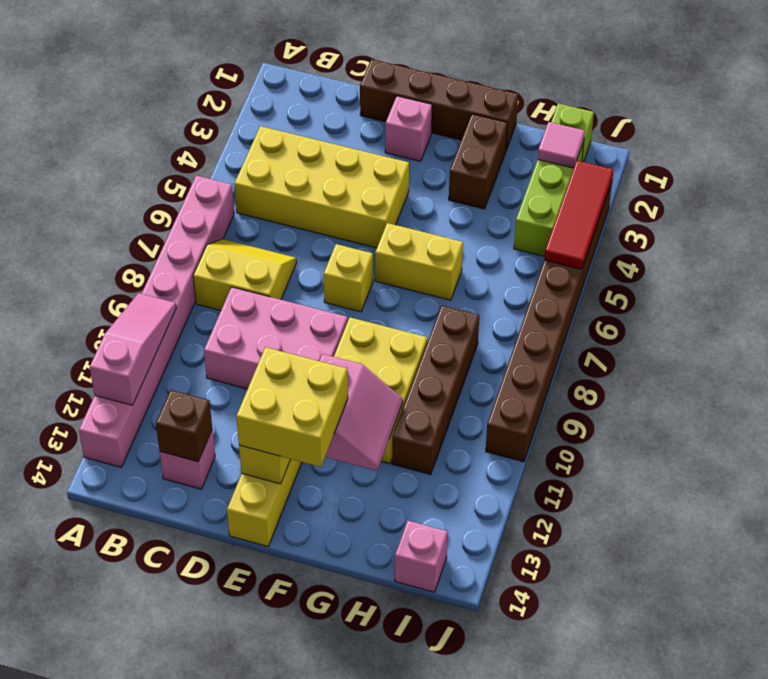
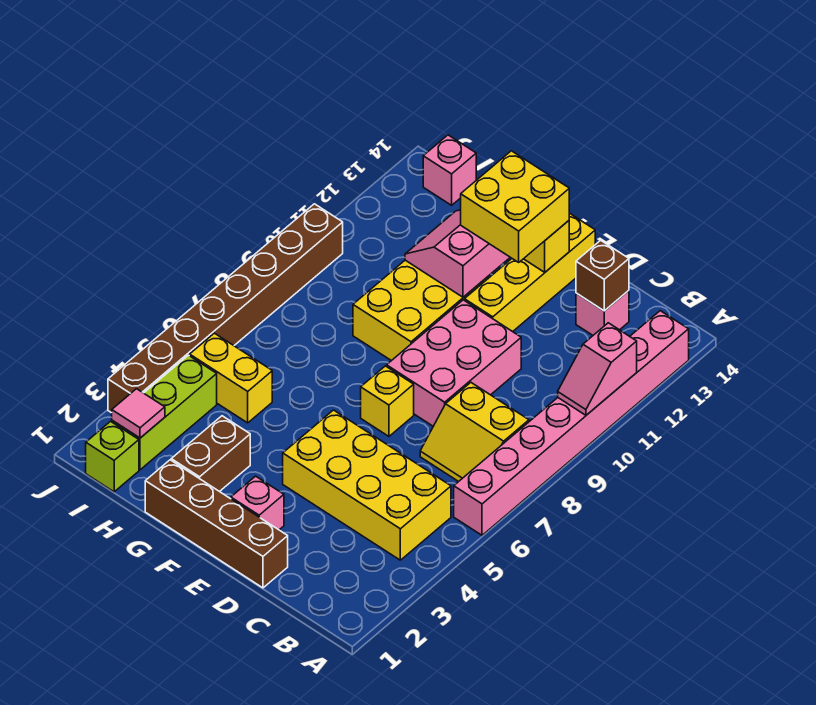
pink 1x3 slope [90,293,176,405] -> pink 1x2 slope [558,323,637,415]
pink 2x3 brick [204,287,348,389] -> pink 2x3 brick turned to [387,300,521,426]
yellow 1x2 brick [375,223,463,300] -> yellow 1x2 brick moved to [190,333,272,423]
brown 1x4 brick [392,306,479,475] -> none
red 1x3 tile [544,161,614,269] -> none

